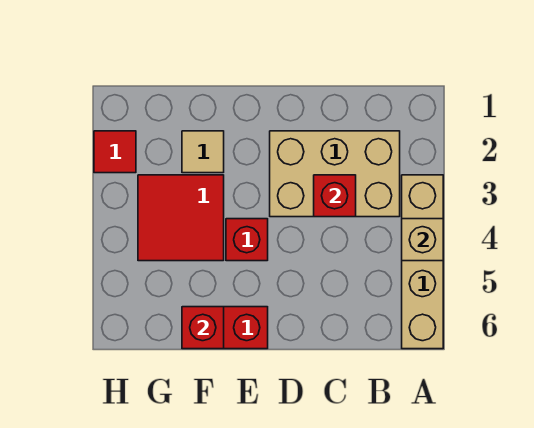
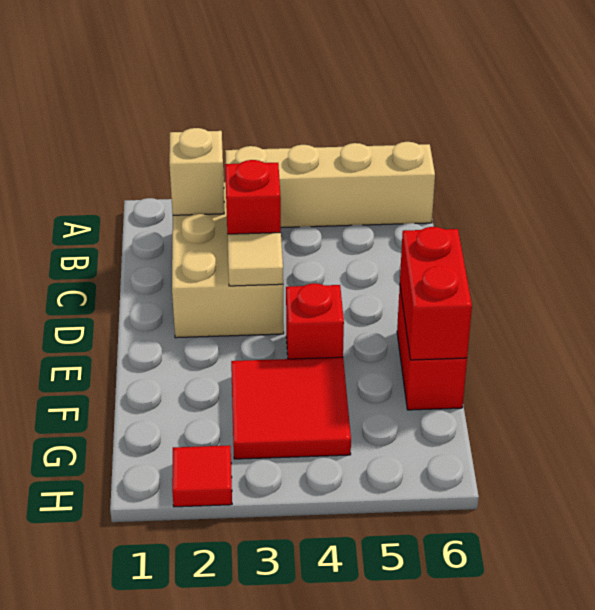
tan 1x1 brick [402,219,443,261] -> tan 1x1 brick moved to [169,128,224,215]
tan 1x1 tile [182,131,224,173] -> tan 1x1 tile moved to [227,233,283,286]
red 1x1 brick [182,307,224,349] -> red 1x2 brick [400,227,472,360]

